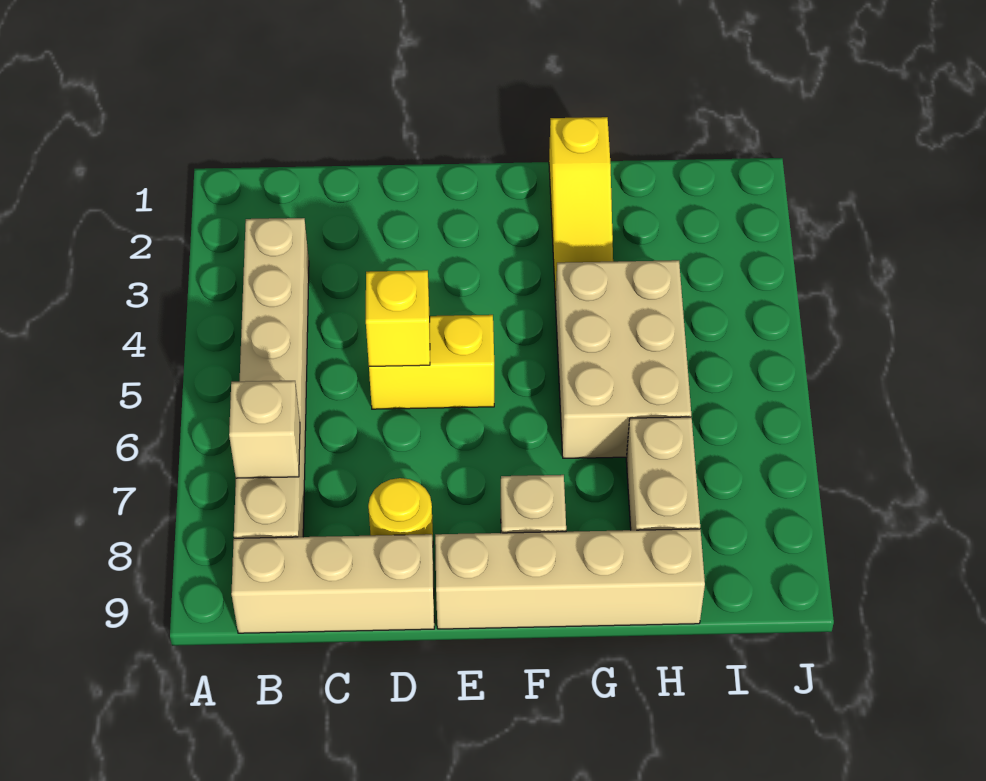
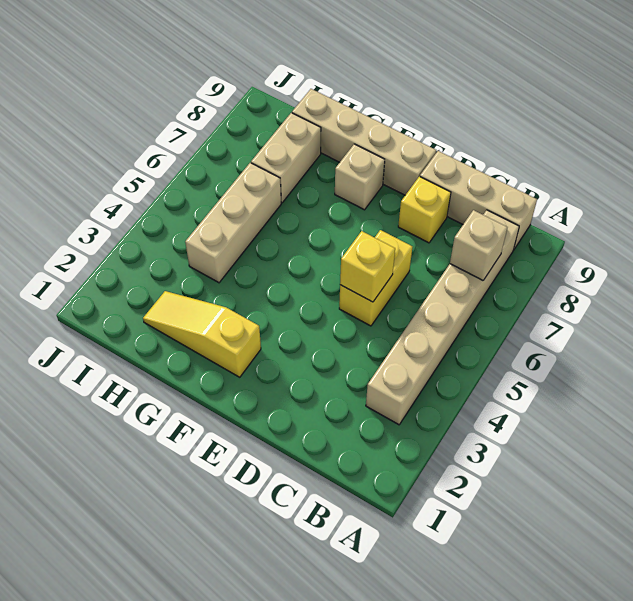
yellow 1x2 brick [369,315,494,409] -> yellow 1x2 brick turned to [339,230,412,326]
yellow 1x1 round brick [368,478,433,544] -> yellow 1x1 brick [398,176,451,243]
yellow 1x3 slope [549,117,613,303] -> yellow 1x3 slope turned to [143,291,261,377]
tan 2x3 brick [556,260,691,458] -> tan 1x3 brick [185,163,281,283]

